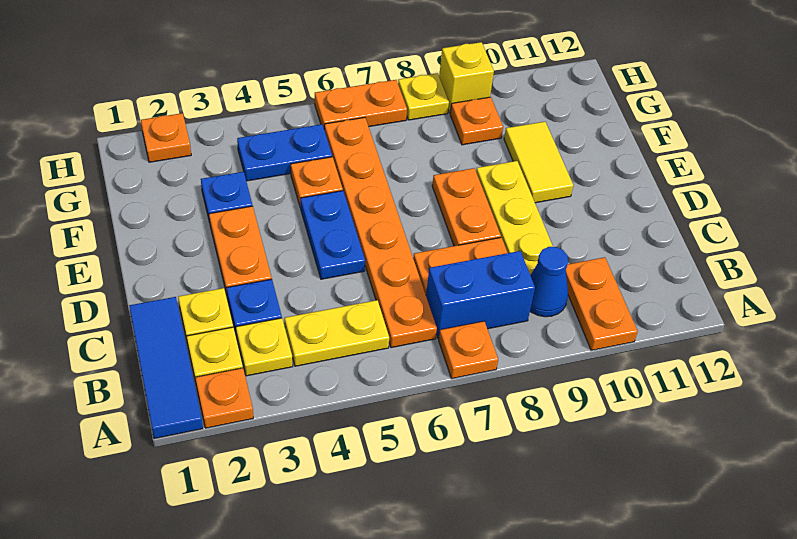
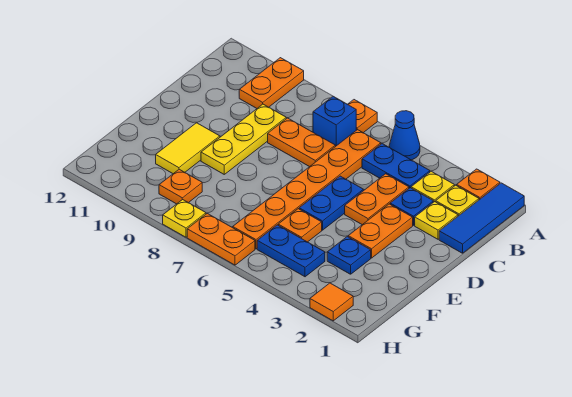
yellow 1x2 plate [285,300,389,366] -> blue 1x2 plate [362,144,430,188]
blue 1x2 brick [426,251,535,338] -> blue 1x1 brick [313,97,356,147]
blue 1x1 cone [530,247,568,317] -> blue 1x1 cone moved to [389,111,420,160]
orange 1x2 plate [432,168,501,246] -> orange 1x2 plate moved to [345,174,409,225]
orange 1x1 plate [141,113,191,162] -> orange 1x1 tile [310,283,353,321]
yellow 1x1 brick [439,42,494,113] -> none

